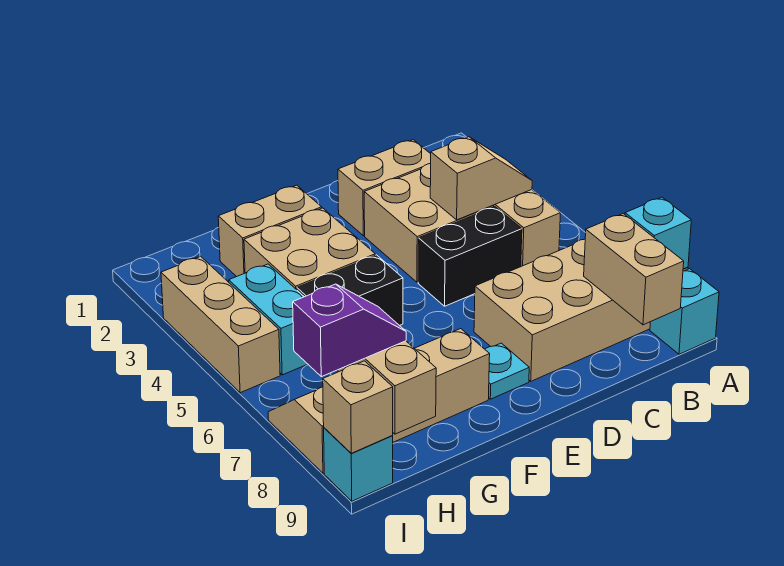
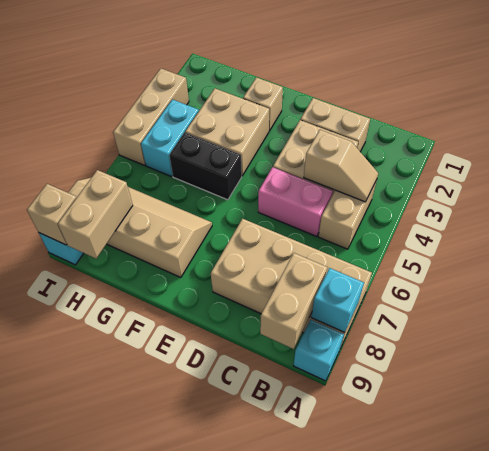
black 1x2 brick [418,207,522,306] -> pink 1x2 brick [258,167,333,237]
cyan 1x1 plate [485,343,529,399] -> none
tan 1x2 brick [218,185,322,277] -> tan 1x1 brick [243,77,283,131]
purple 1x2 slope [293,284,406,377] -> none

